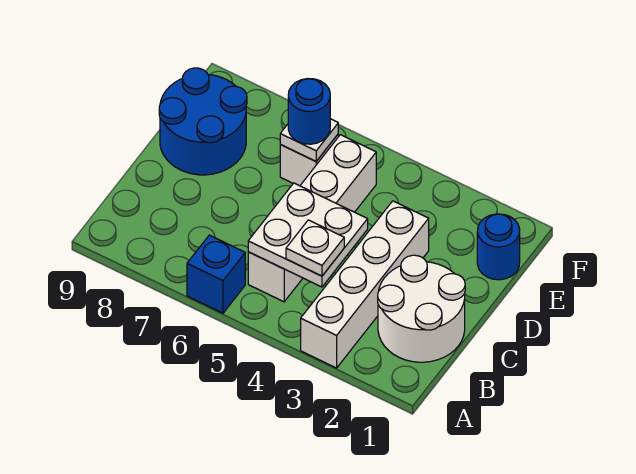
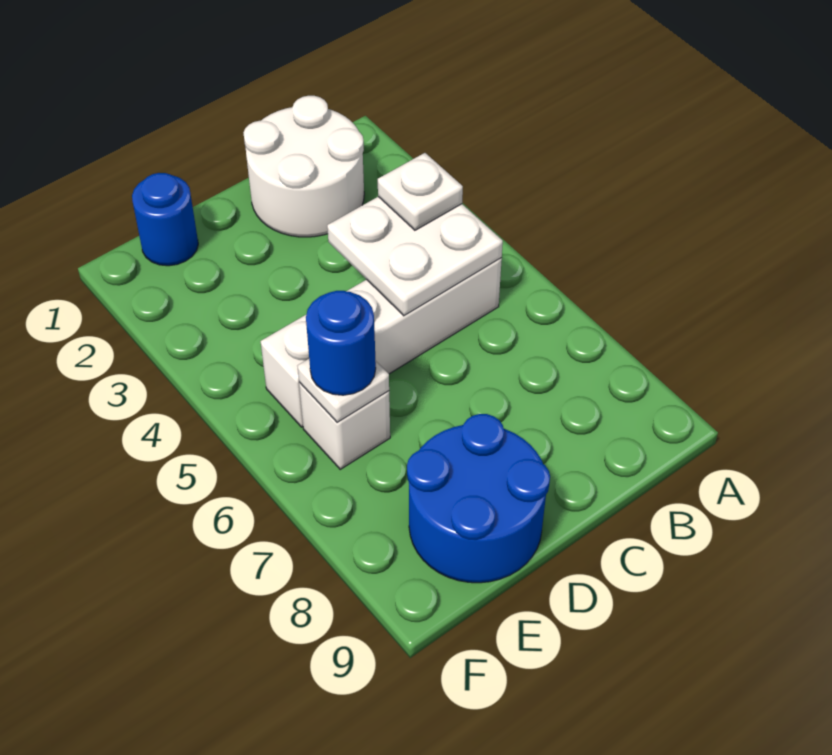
white 1x4 brick [301,201,429,368] -> none
blue 1x1 brick [187,235,245,313] -> none

